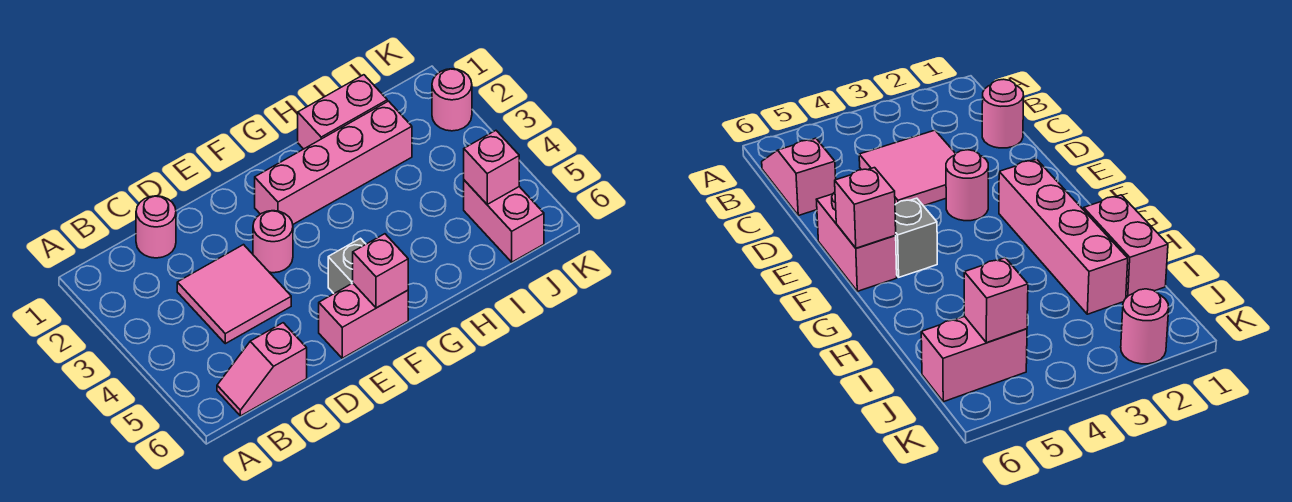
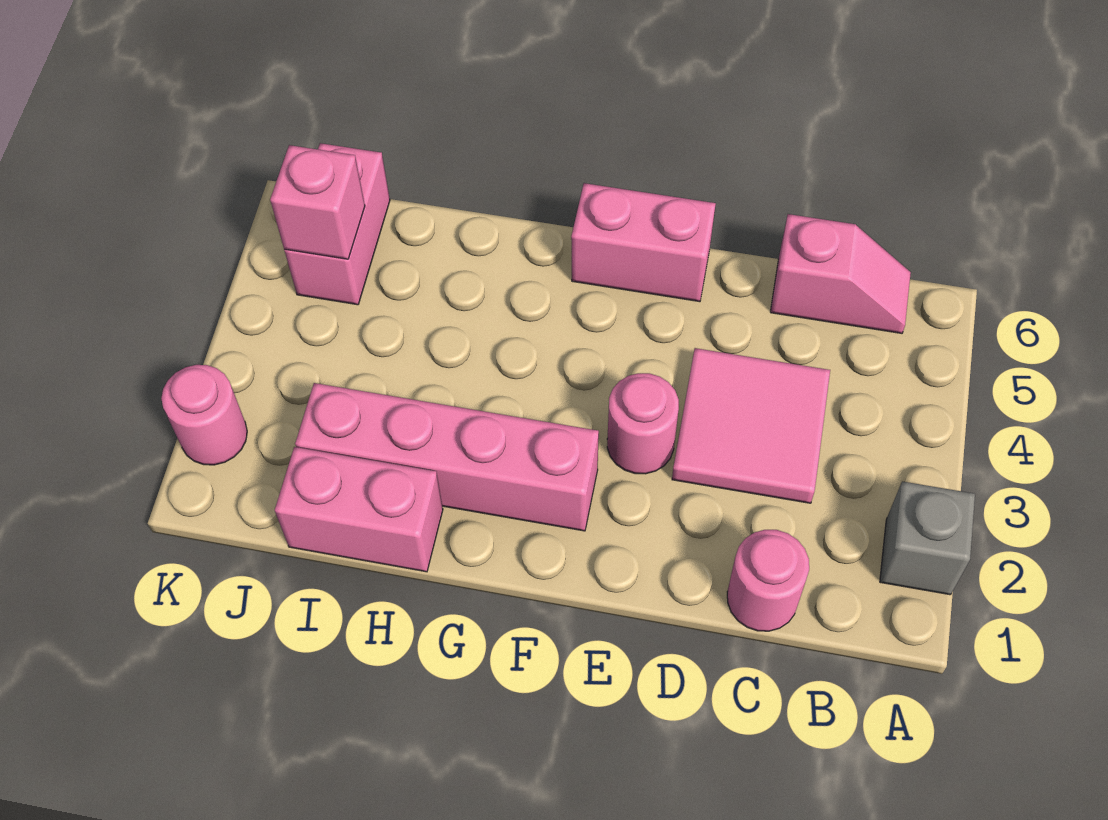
grey 1x1 brick [328,238,366,293] -> grey 1x1 brick moved to [880,481,975,595]
pink 1x1 brick [353,234,408,308] -> none

